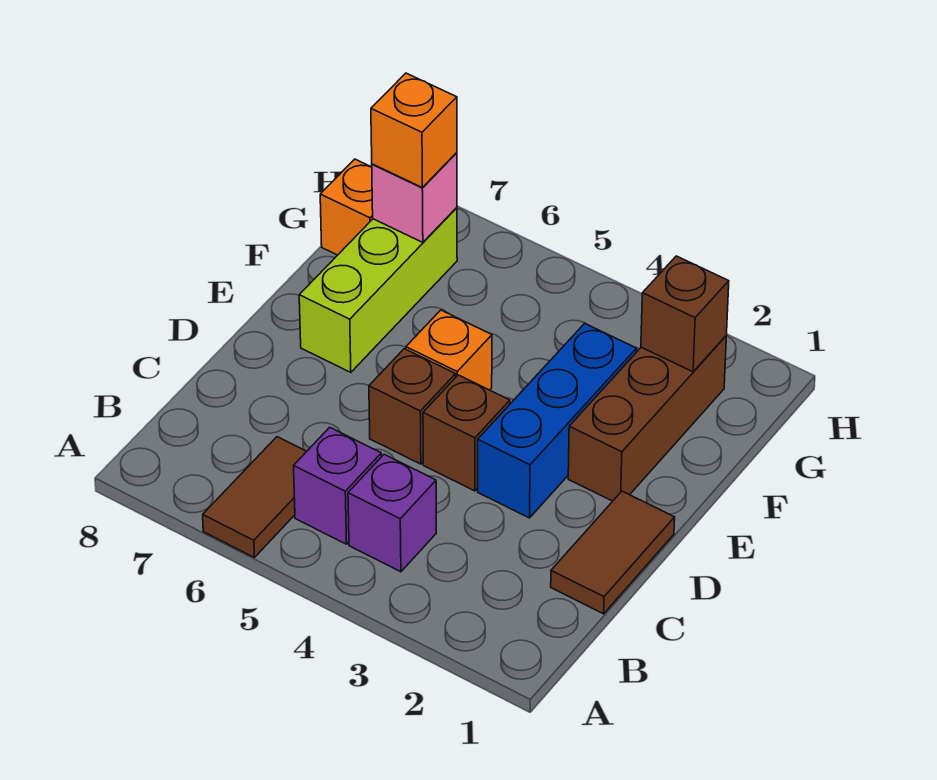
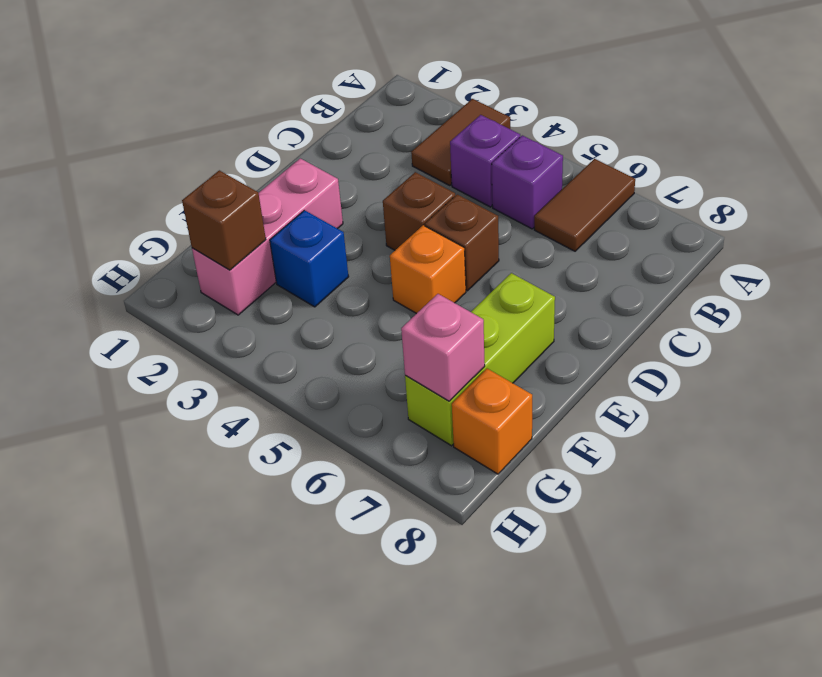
brown 1x2 tile [551,491,675,614] -> brown 1x2 tile moved to [411,99,510,186]
blue 1x3 brick [478,323,637,518] -> blue 1x1 brick [270,210,349,307]
brown 1x3 brick [568,336,726,501] -> pink 1x3 brick [192,158,343,315]
orange 1x1 brick [371,73,457,187] -> none

